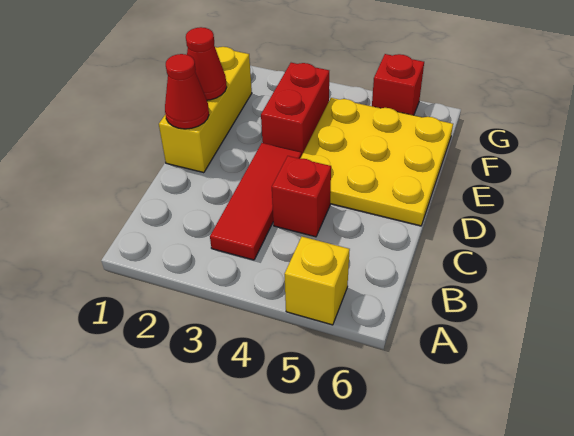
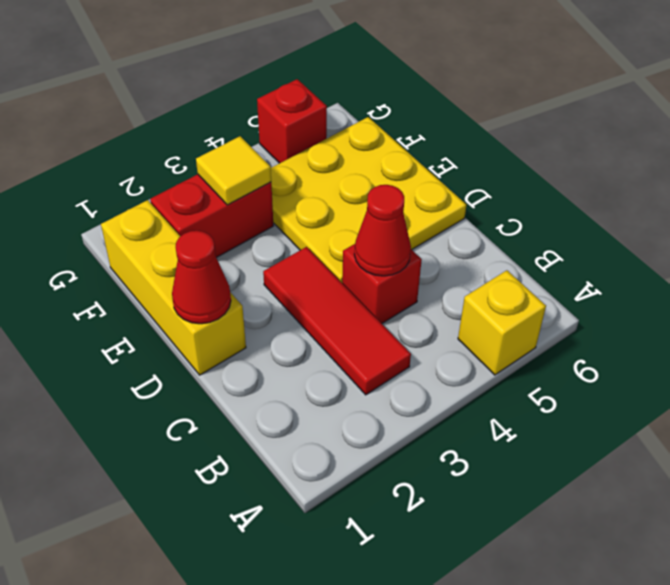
red 1x1 cone [186,27,227,100] -> red 1x1 cone moved to [354,185,411,276]
red 1x2 brick [261,63,329,154] -> red 1x2 brick turned to [150,174,273,258]
none -> yellow 1x1 tile [196,136,271,205]

